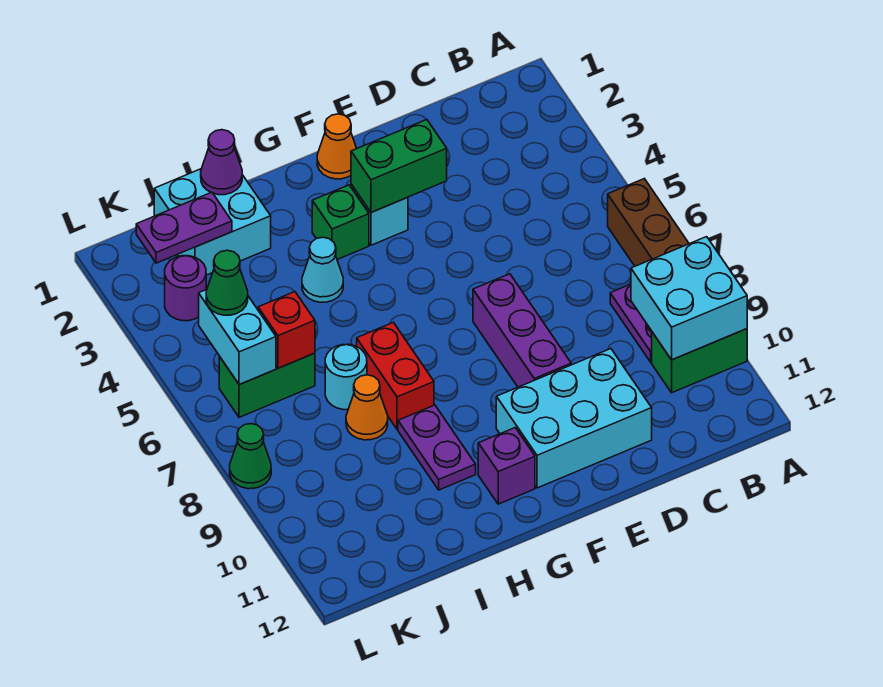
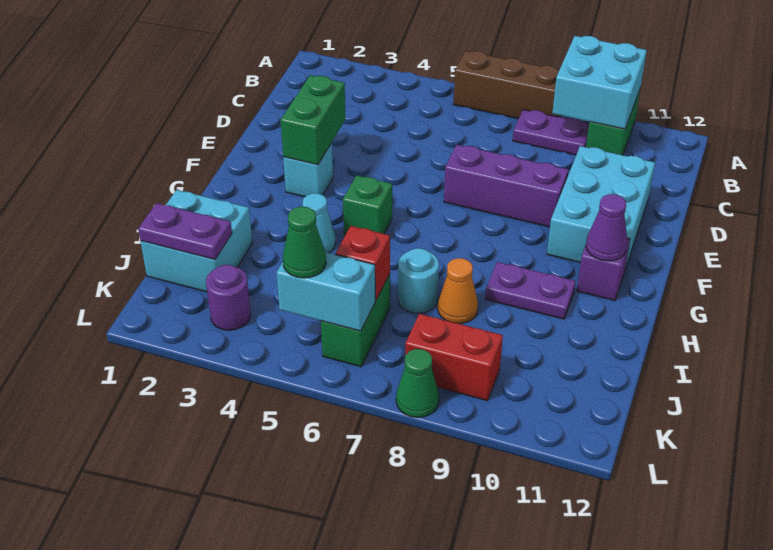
orange 1x1 cone [317,114,357,179] -> none
green 1x1 brick [312,185,369,260] -> green 1x1 brick moved to [343,175,392,235]
red 1x2 brick [357,322,434,429] -> red 1x2 brick moved to [405,314,503,401]
purple 1x1 cone [201,130,242,195] -> purple 1x1 cone moved to [586,194,627,261]
purple 1x2 plate [136,192,232,263] -> purple 1x2 plate turned to [138,203,232,259]

